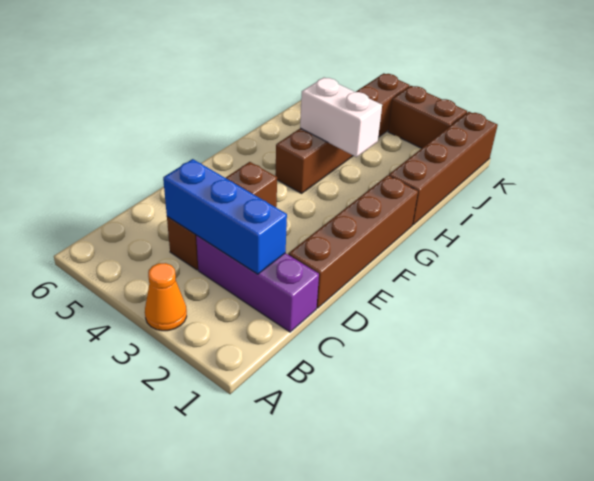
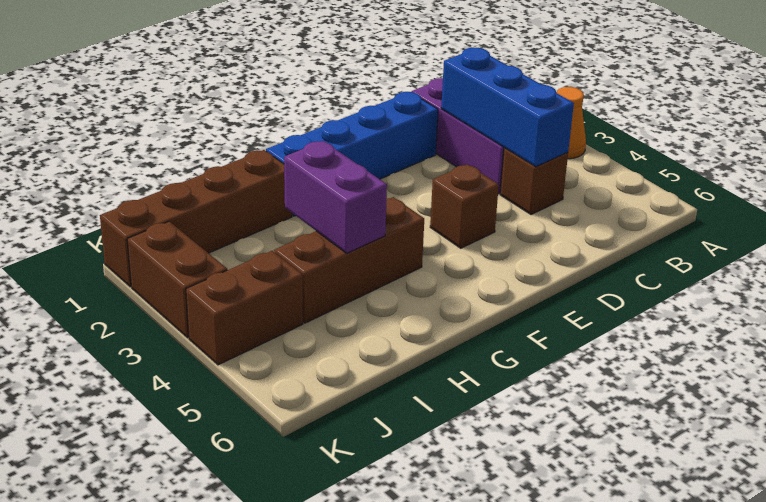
brown 1x4 brick [288,175,418,308] -> blue 1x4 brick [266,92,438,216]
white 1x2 brick [300,77,382,157] -> purple 1x2 brick [284,141,387,253]

